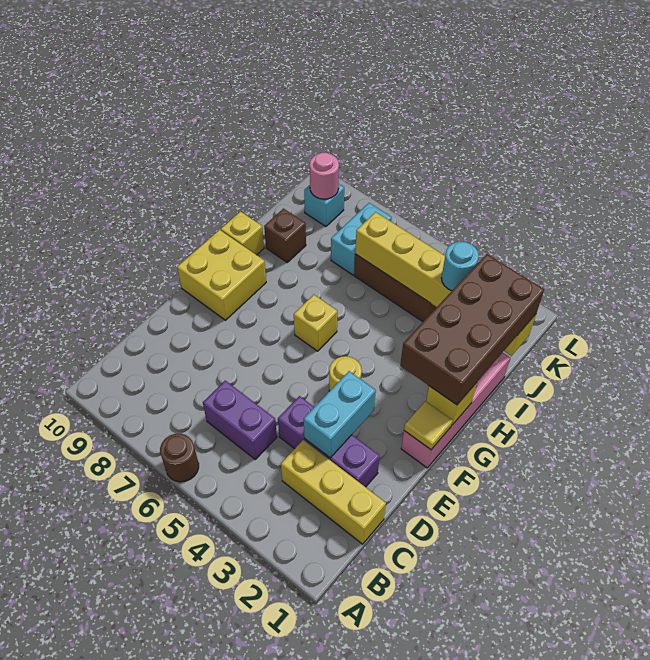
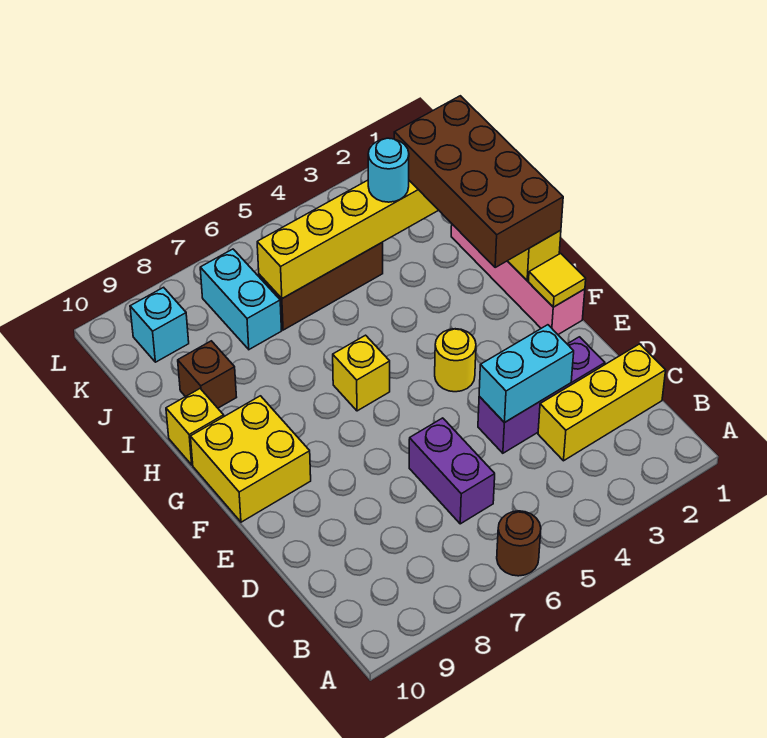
purple 1x2 brick [203,381,277,459] -> purple 1x2 brick turned to [409,418,495,524]
cyan 1x2 brick [304,371,376,458] -> cyan 1x2 brick turned to [479,325,574,423]
pink 1x1 round brick [310,152,339,199] -> none

